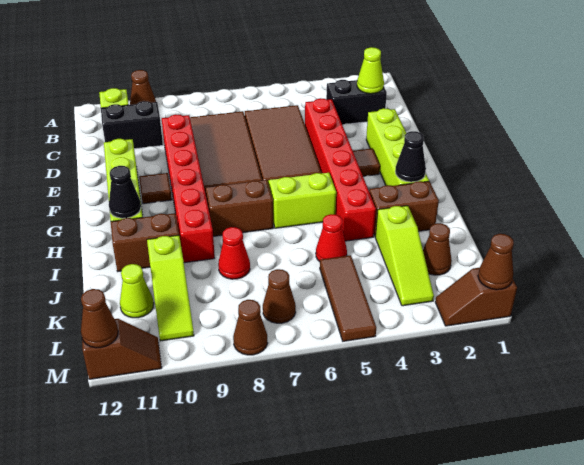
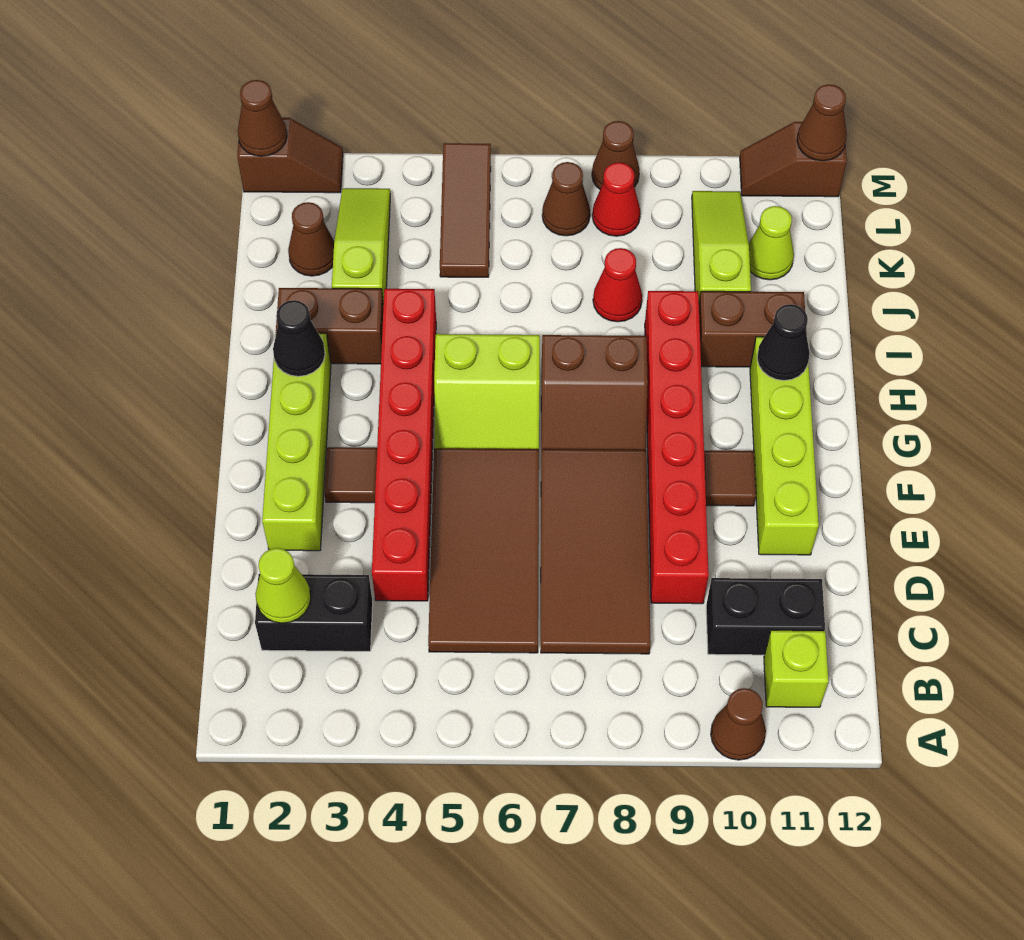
red 1x1 cone [316,214,347,262] -> red 1x1 cone moved to [592,162,640,236]

